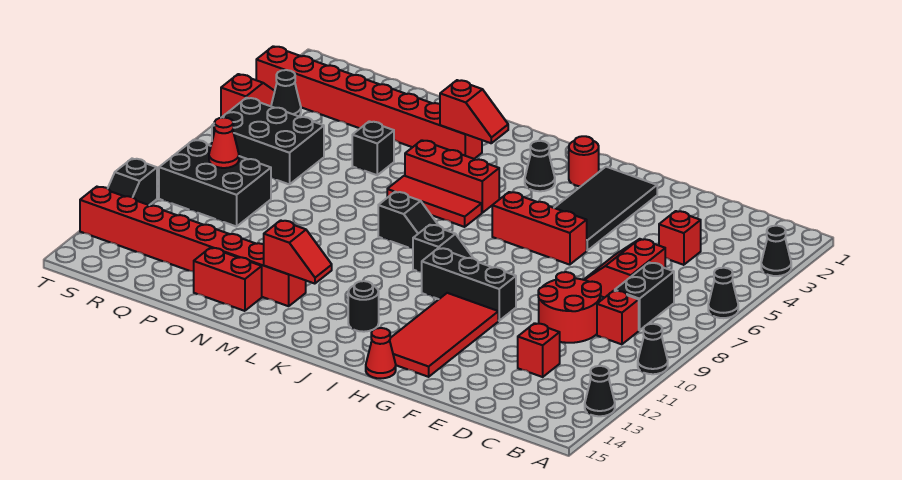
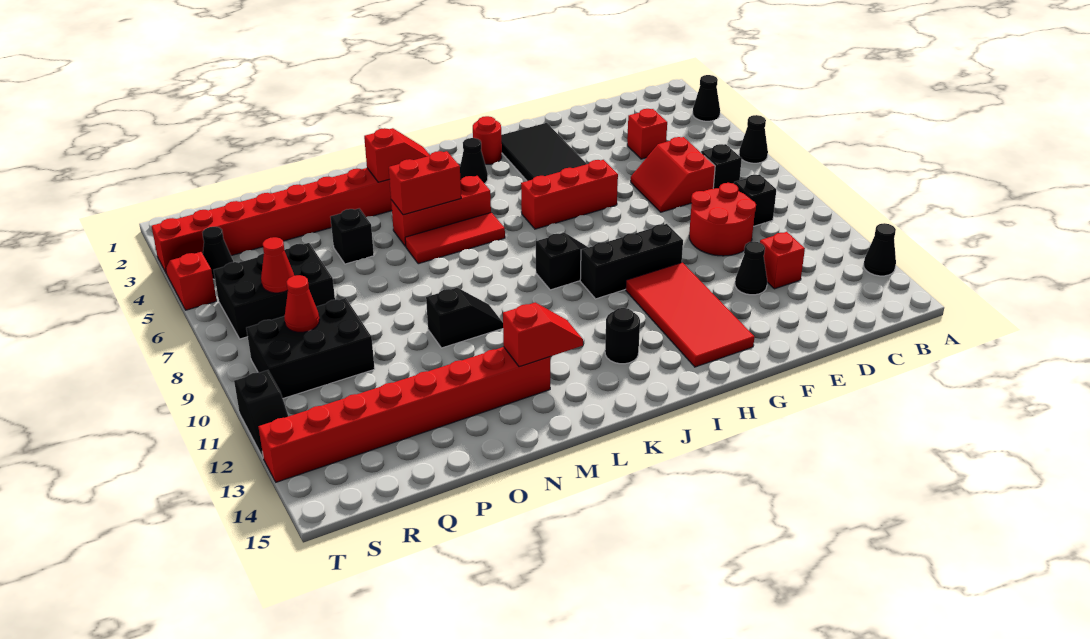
black 1x1 cone [638,324,668,374] -> black 1x1 cone moved to [735,242,767,295]
black 1x2 brick [615,263,674,330] -> black 1x1 brick [701,144,742,189]
red 1x1 brick [597,291,639,344] -> black 1x1 brick [734,174,776,226]
red 1x1 cone [366,328,396,378] -> red 1x1 cone moved to [261,237,294,293]
black 1x2 slope [378,192,439,248] -> black 1x2 slope moved to [426,288,503,348]
red 1x2 brick [194,248,262,311] -> red 1x2 brick moved to [389,151,461,215]

